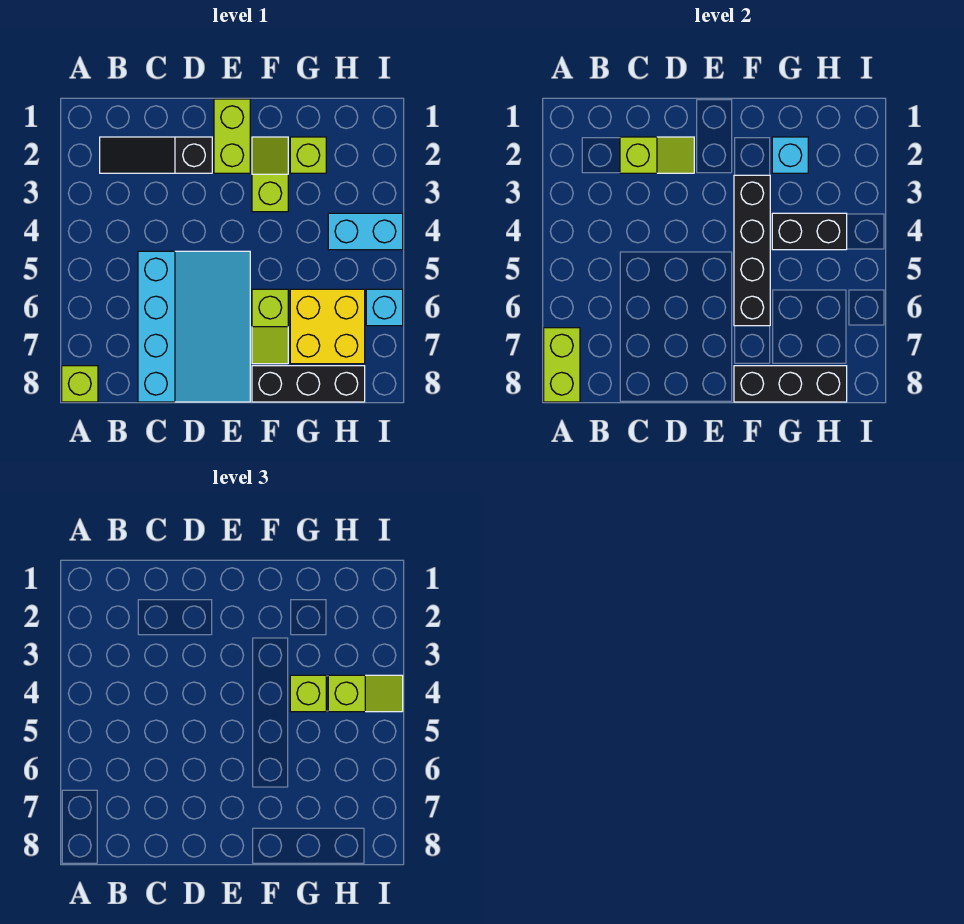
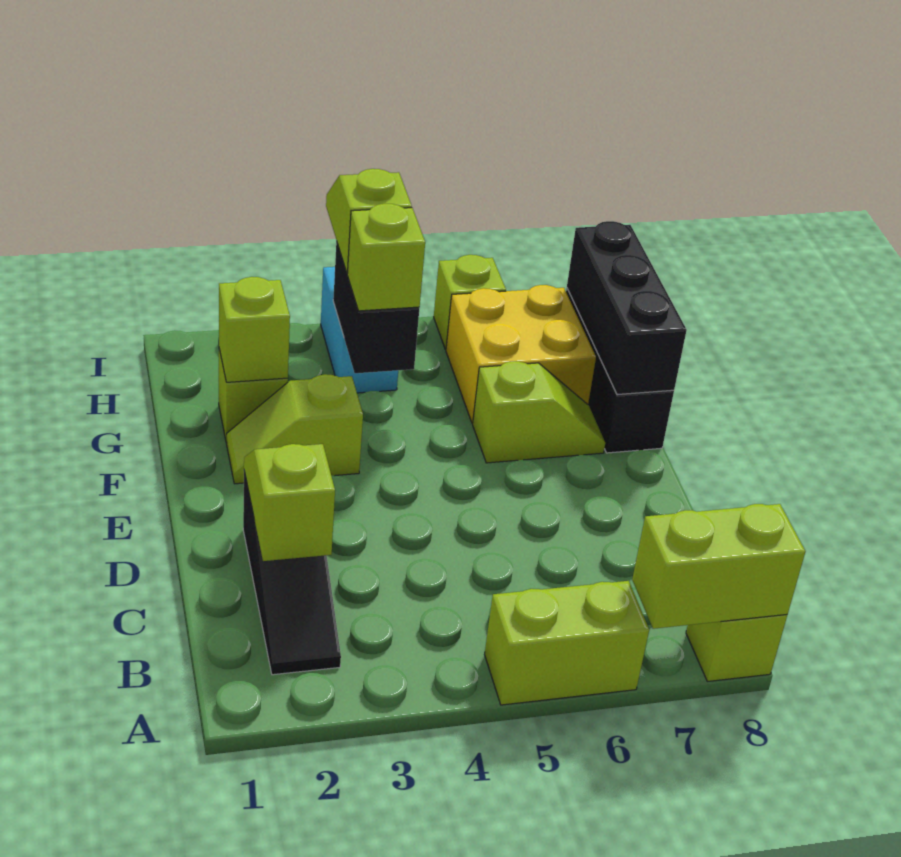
cyan 3x4 slope [138,251,250,402] -> none
lime 1x2 brick [214,99,250,173] -> lime 1x2 brick moved to [485,581,649,705]
black 1x4 brick [734,175,770,326] -> none
cyan 1x1 brick [772,137,808,173] -> lime 1x1 brick [219,277,290,382]
cyan 1x1 brick [366,289,403,326] -> lime 1x1 brick [434,255,506,350]

